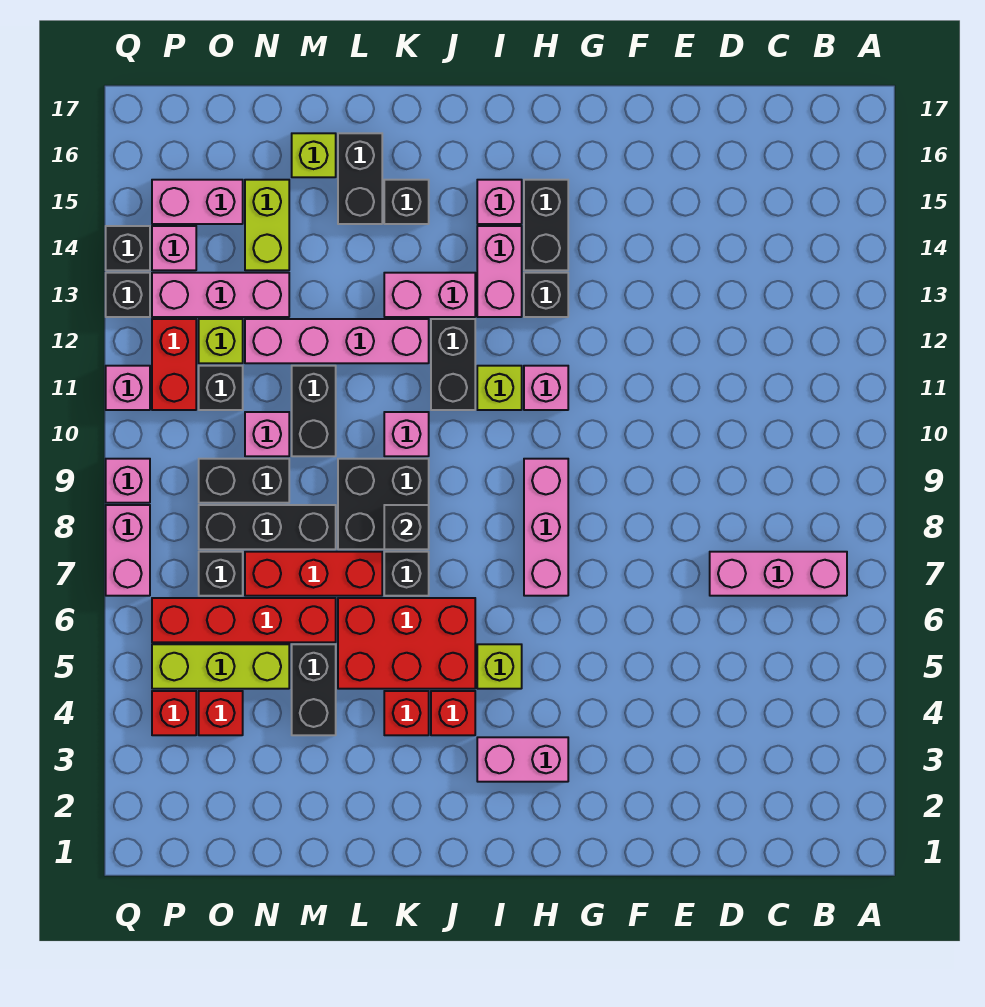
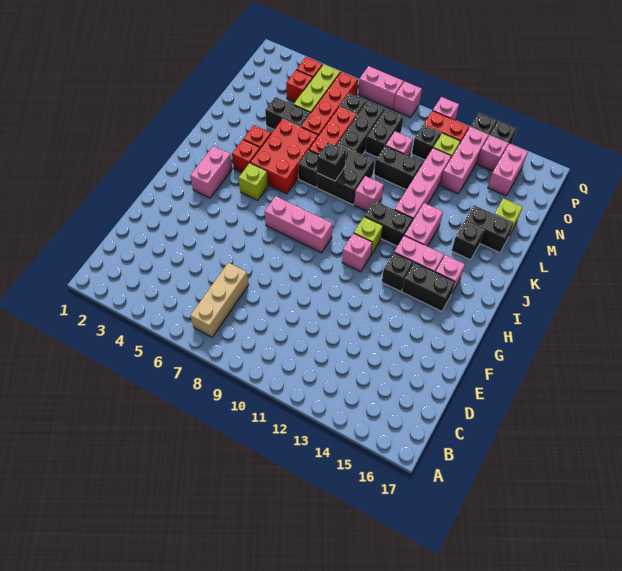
pink 1x3 brick [710,552,847,596] -> tan 1x3 brick [190,263,249,337]
lime 1x2 brick [245,180,289,270] -> none

